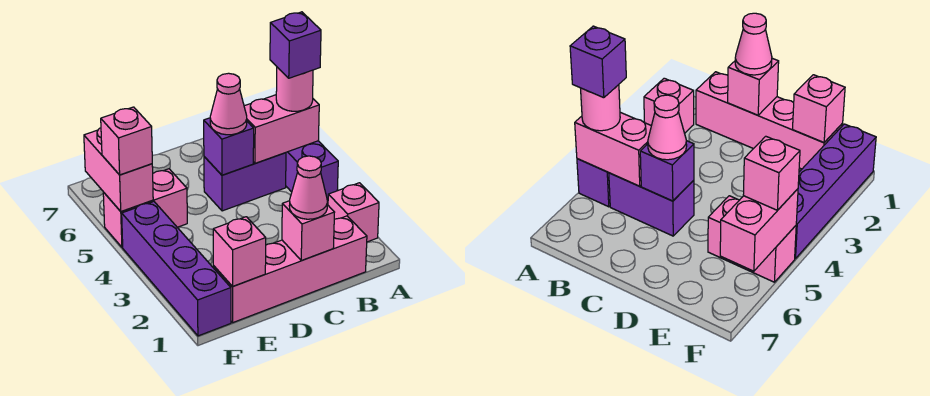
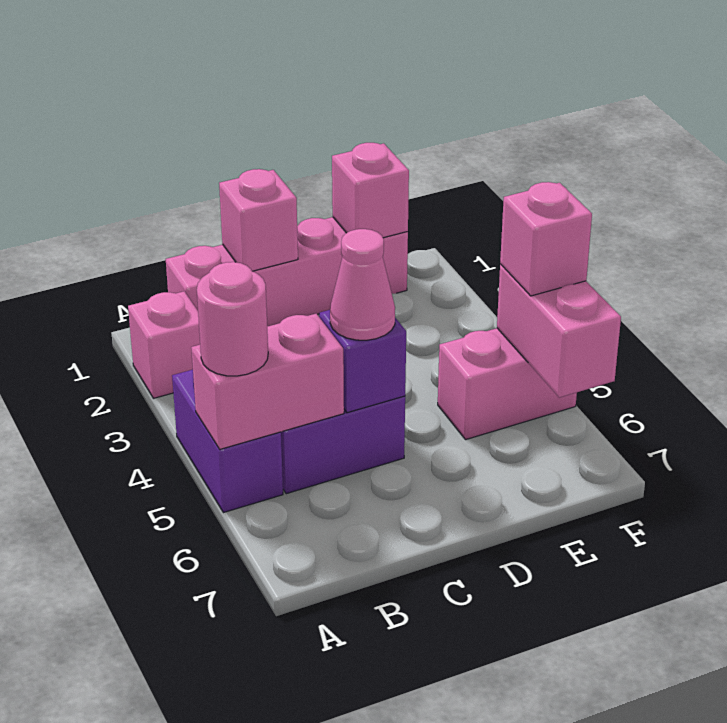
purple 1x1 brick [270,12,321,78] -> none
pink 1x1 cone [289,156,327,219] -> none
purple 1x4 brick [122,202,231,336] -> none

